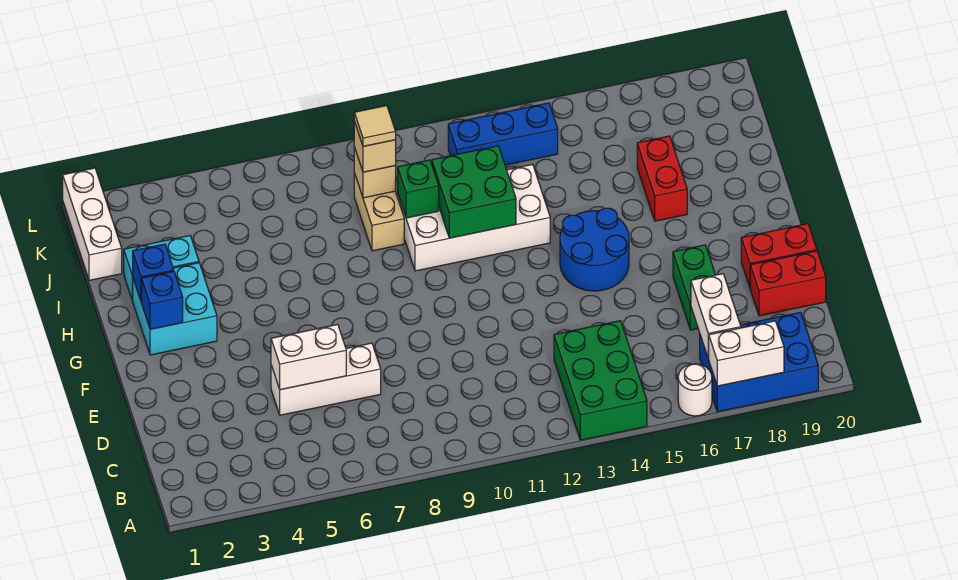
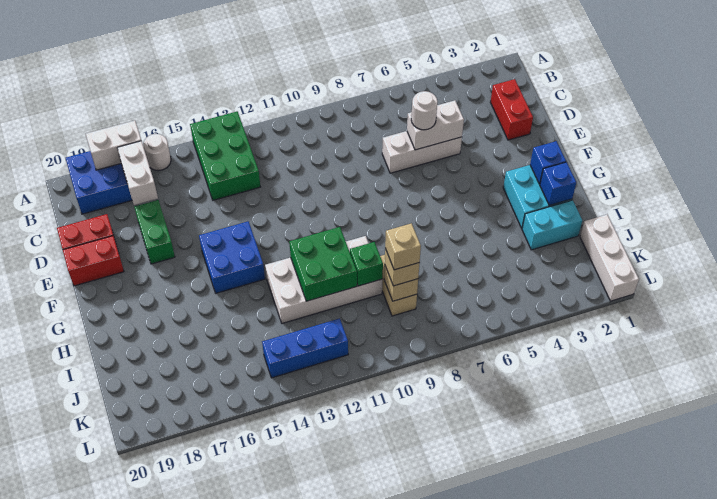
none -> white 1x1 round brick [411,91,438,130]
blue 2x2 round brick [560,208,629,291] -> blue 2x2 brick [199,221,265,293]
red 1x2 brick [637,136,687,221] -> red 1x2 brick moved to [490,79,533,140]
tan 1x1 tile [354,106,396,146] -> tan 1x1 brick [385,223,421,270]

